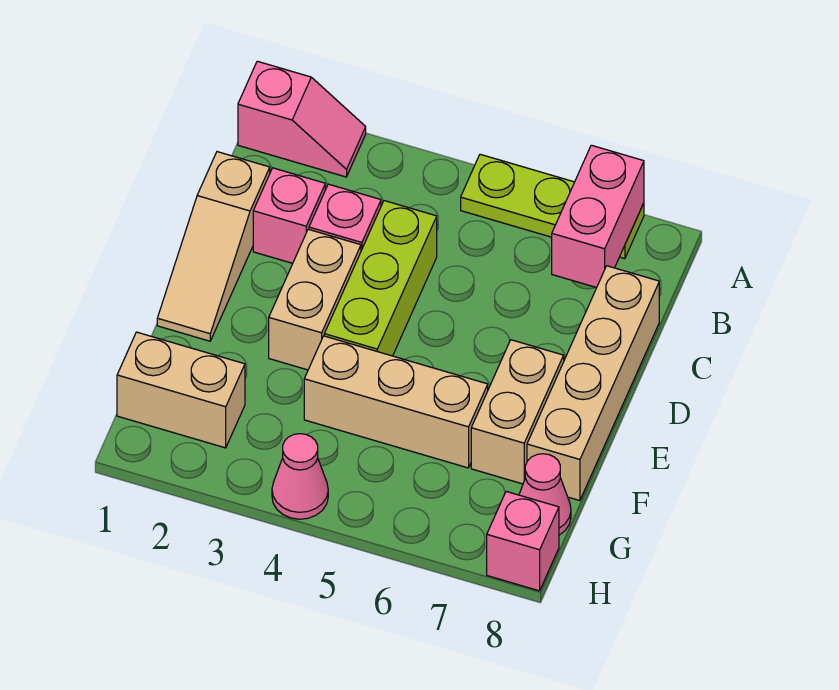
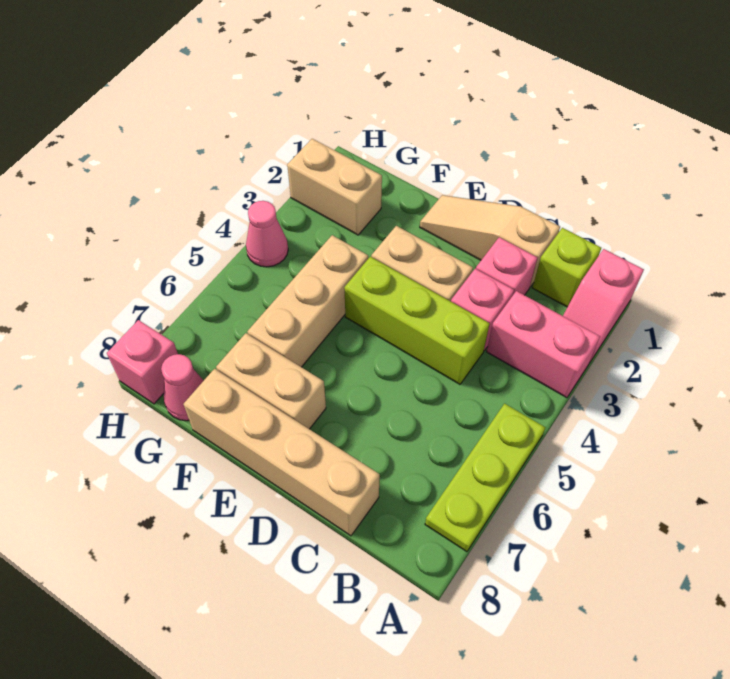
pink 1x2 brick [552,145,644,288] -> pink 1x2 brick moved to [487,291,600,398]
none -> lime 1x1 brick [532,228,601,307]
tan 1x2 brick [117,332,245,448] -> tan 1x2 brick turned to [287,139,382,235]

